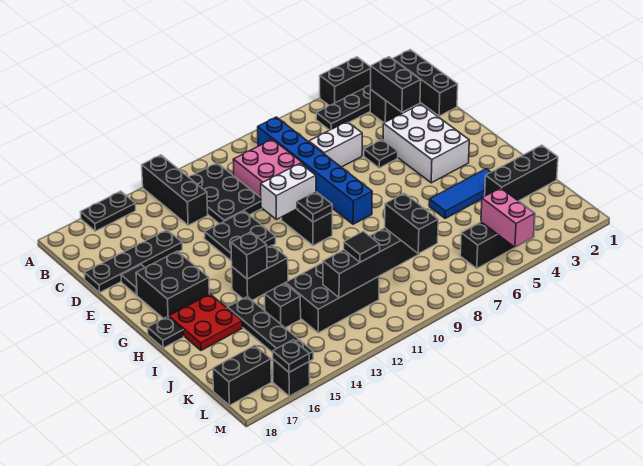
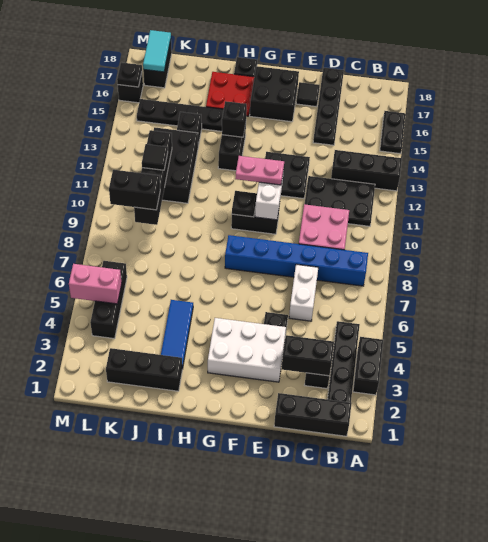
none -> pink 1x2 plate [235,156,284,185]
black 1x3 brick [485,145,558,201] -> black 1x3 brick turned to [106,348,182,391]
none -> cyan 1x2 tile [143,30,171,72]

